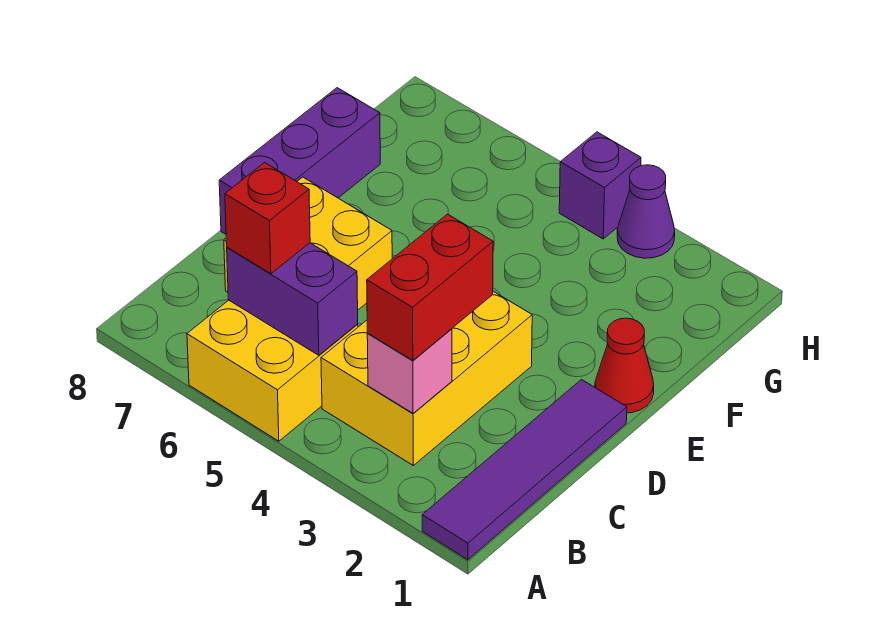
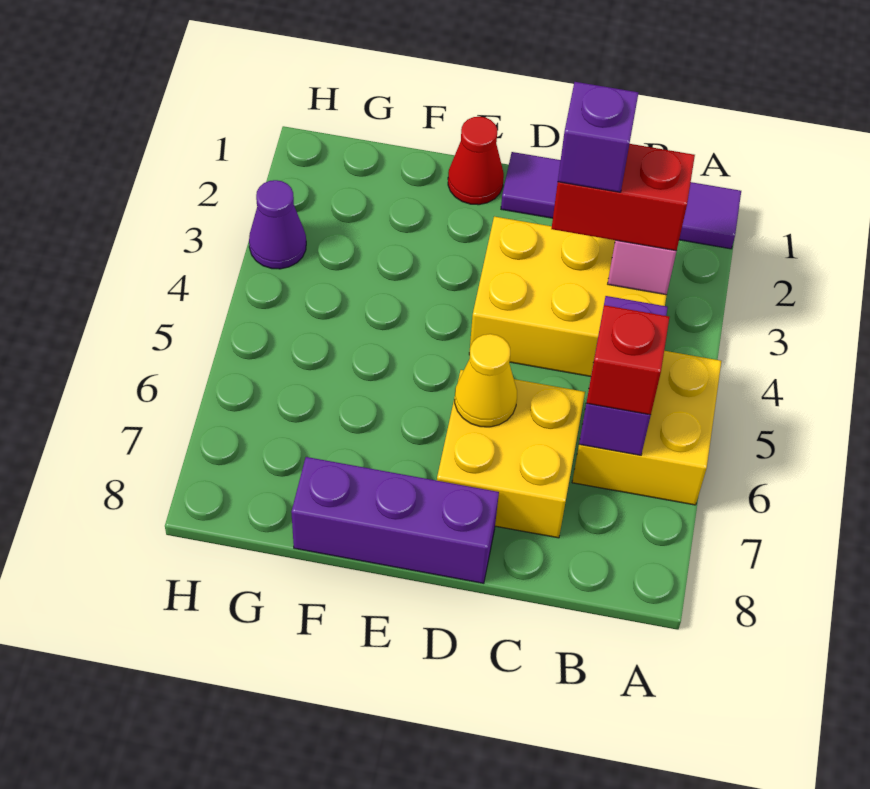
none -> yellow 1x1 cone [455,334,517,427]
purple 1x1 brick [559,132,641,239] -> purple 1x1 brick moved to [558,82,638,192]

